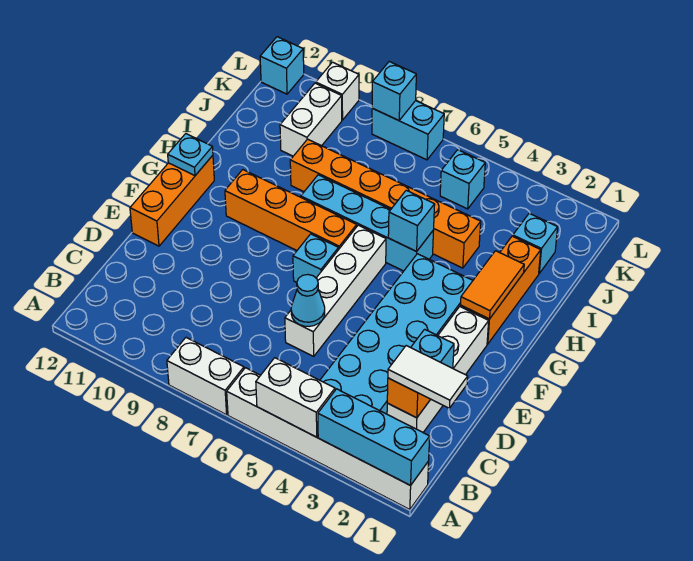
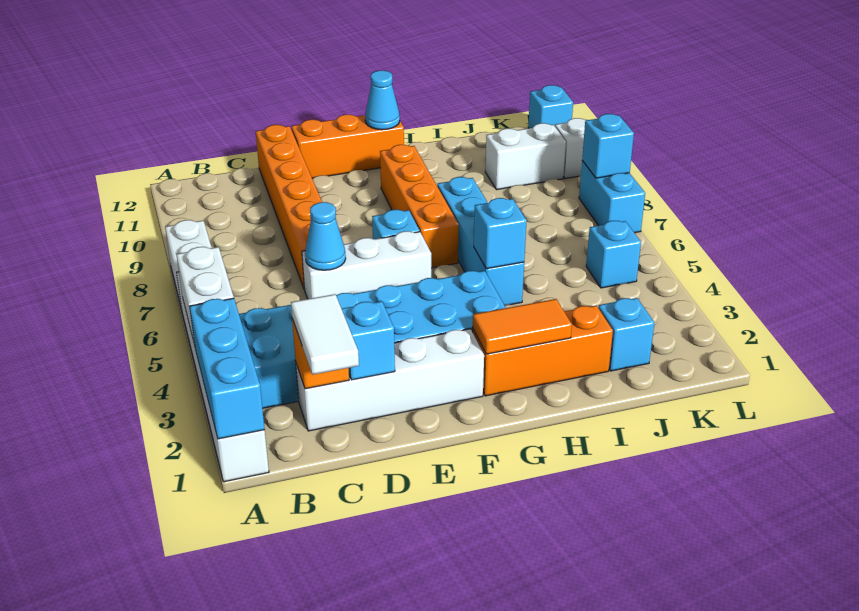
white 1x4 brick [285,225,386,356] -> white 1x3 brick [302,231,431,299]
cyan 1x1 plate [168,134,213,176] -> cyan 1x1 cone [365,71,400,130]
orange 1x6 brick [290,139,481,268] -> orange 1x6 brick moved to [256,125,322,290]

